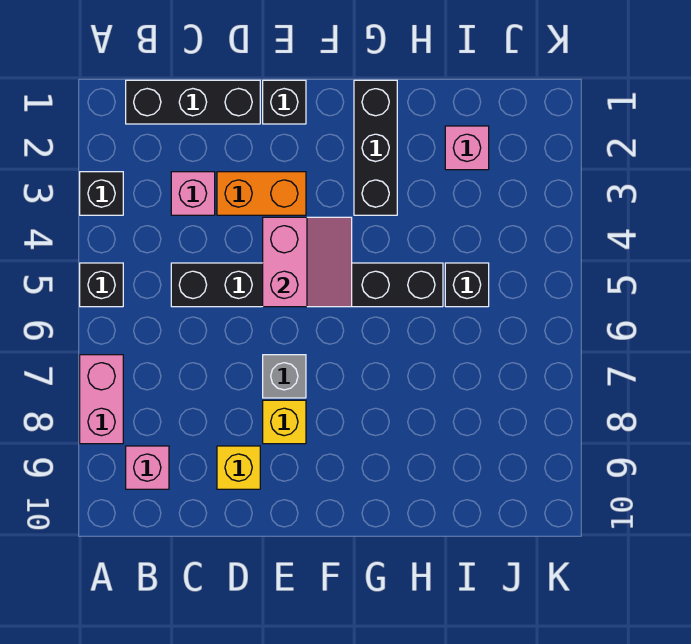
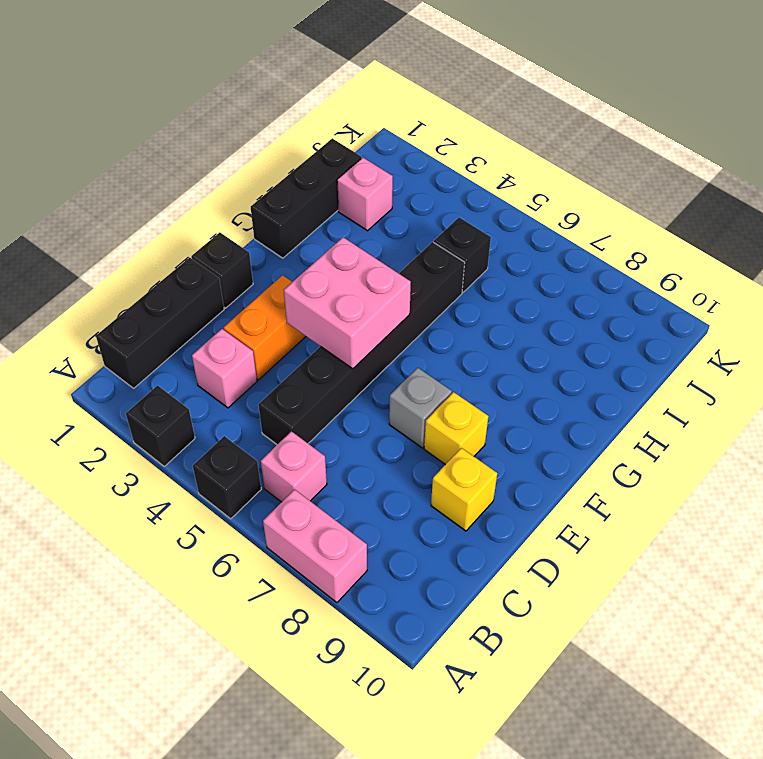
pink 1x1 brick [126,446,169,489] -> pink 1x1 brick moved to [261,431,327,502]
pink 2x2 slope [263,217,352,307] -> pink 2x2 brick [284,237,411,369]
black 1x3 brick [354,80,397,215] -> black 1x3 brick turned to [251,138,361,258]

